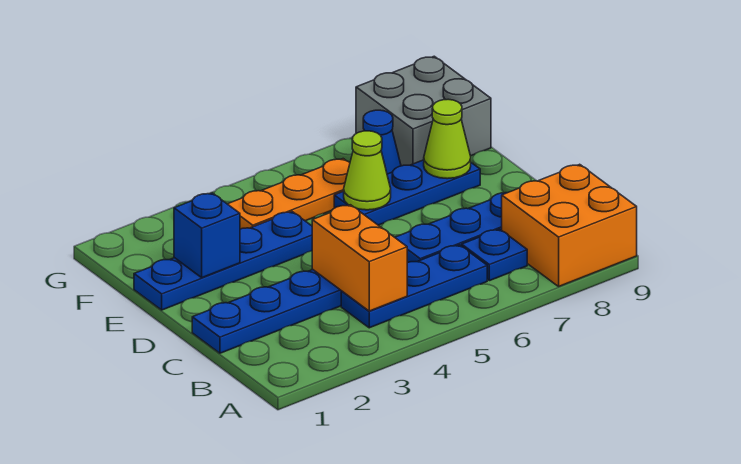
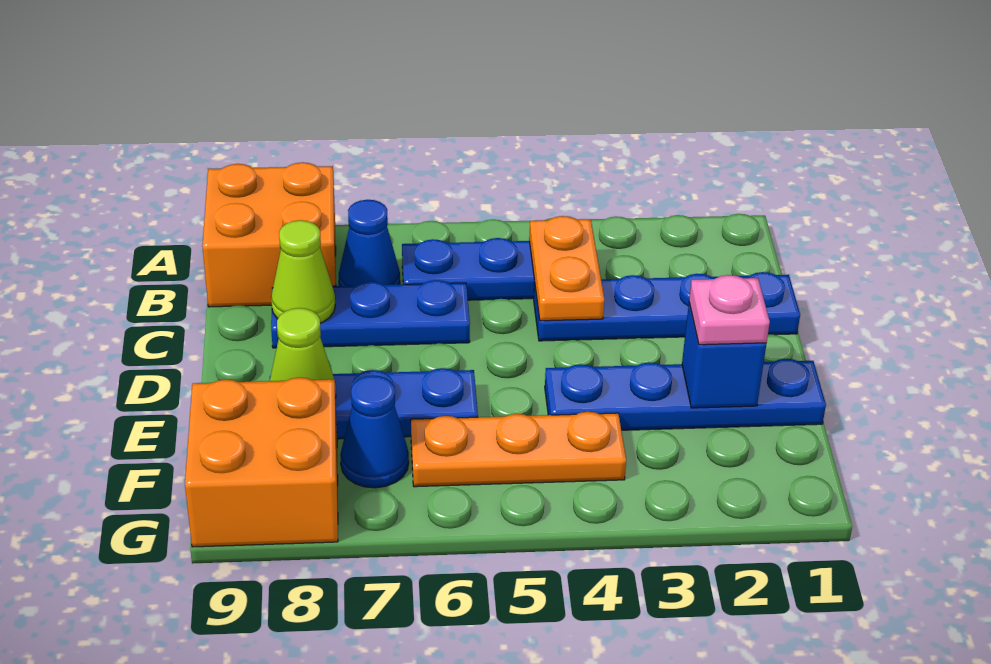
orange 1x2 brick [312,205,407,311] -> orange 1x2 plate [529,216,604,321]
blue 1x1 plate [462,229,527,281] -> blue 1x1 cone [339,200,400,286]
none -> pink 1x1 plate [689,275,770,345]
lime 1x1 cone [344,131,391,210] -> lime 1x1 cone moved to [271,220,335,323]
grey 2x2 brick [356,56,491,166] -> orange 2x2 brick [185,377,338,547]

